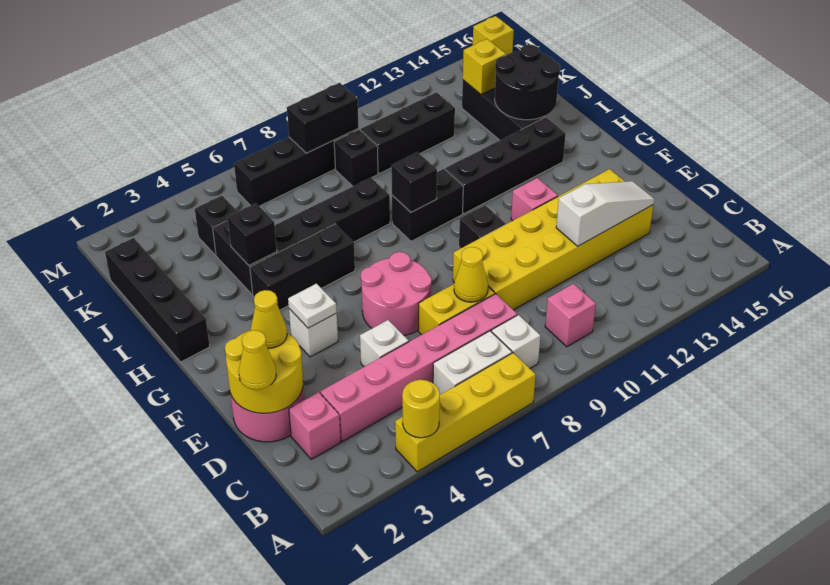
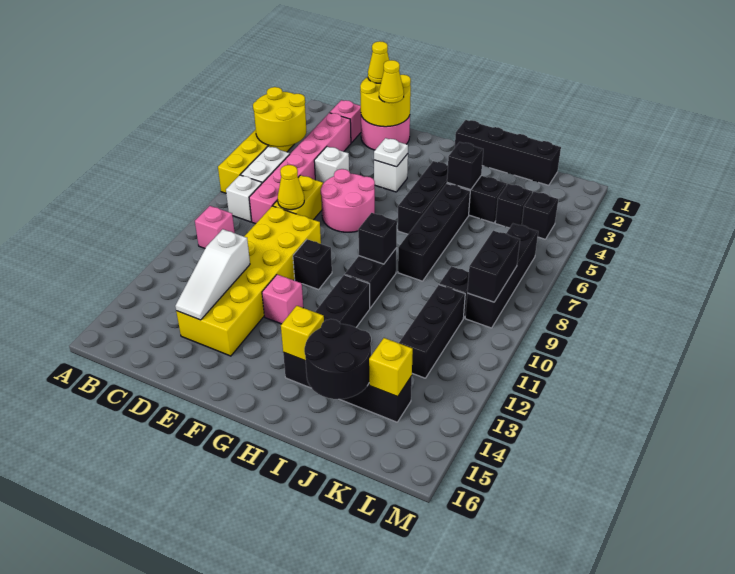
yellow 1x1 round brick [402,380,440,438] -> yellow 2x2 round brick [253,87,306,147]
none -> black 1x1 brick [522,192,558,239]
yellow 1x1 brick [473,16,514,55] -> yellow 1x1 brick moved to [281,306,324,361]

